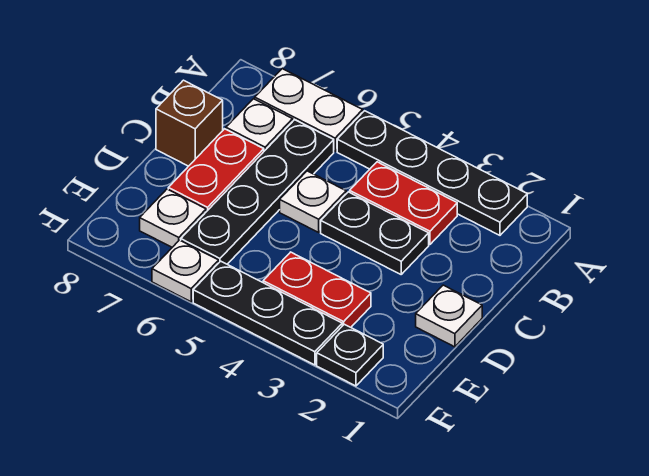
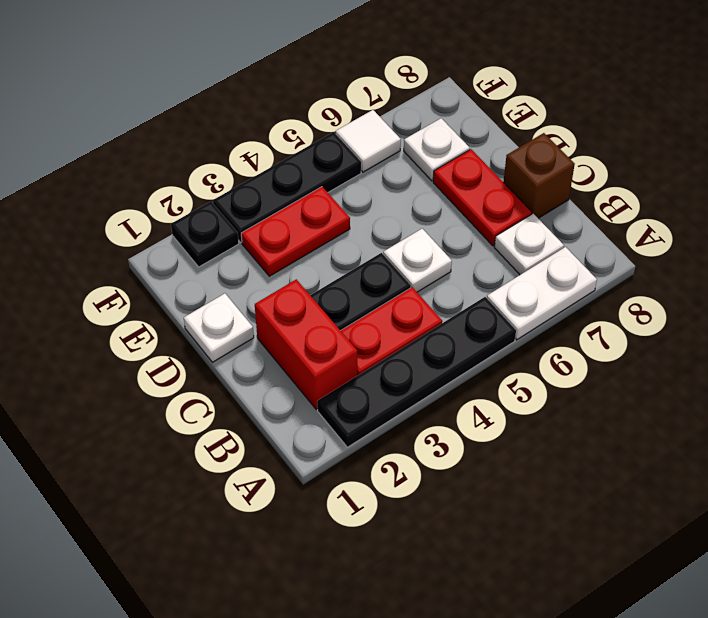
none -> red 1x2 brick [255,279,357,409]
black 1x4 plate [181,120,334,264] -> none
white 1x1 plate [152,240,219,302] -> white 1x1 tile [336,110,401,172]

